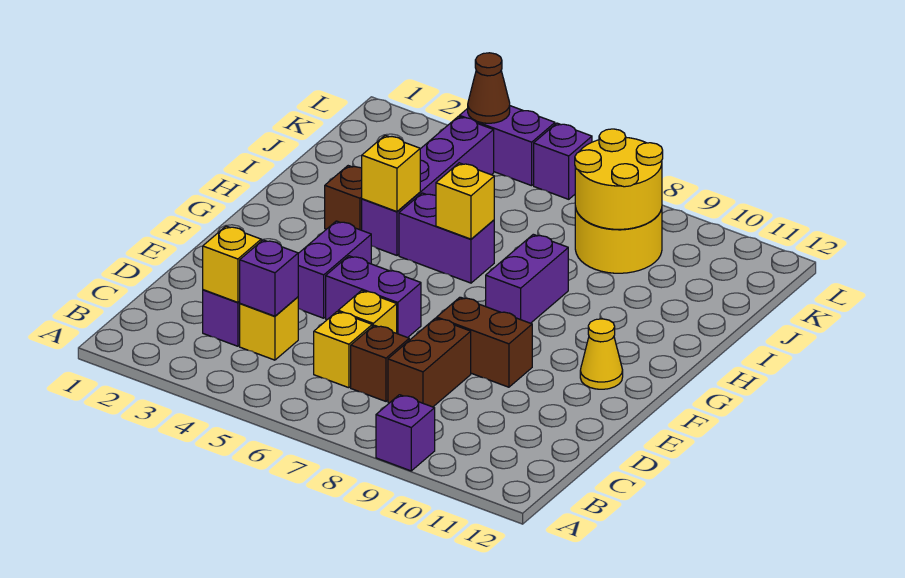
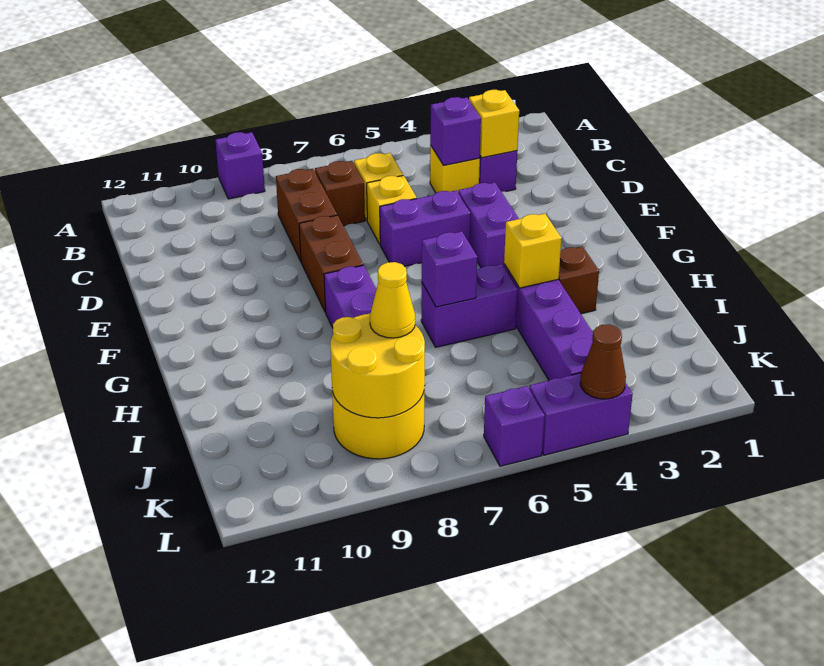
brown 1x2 brick [437,297,532,387] -> brown 1x2 brick turned to [299,215,363,312]
yellow 1x1 cone [580,319,623,389] -> yellow 1x1 cone moved to [370,262,415,338]
yellow 1x1 brick [436,163,494,239] -> purple 1x1 brick [422,231,477,307]

